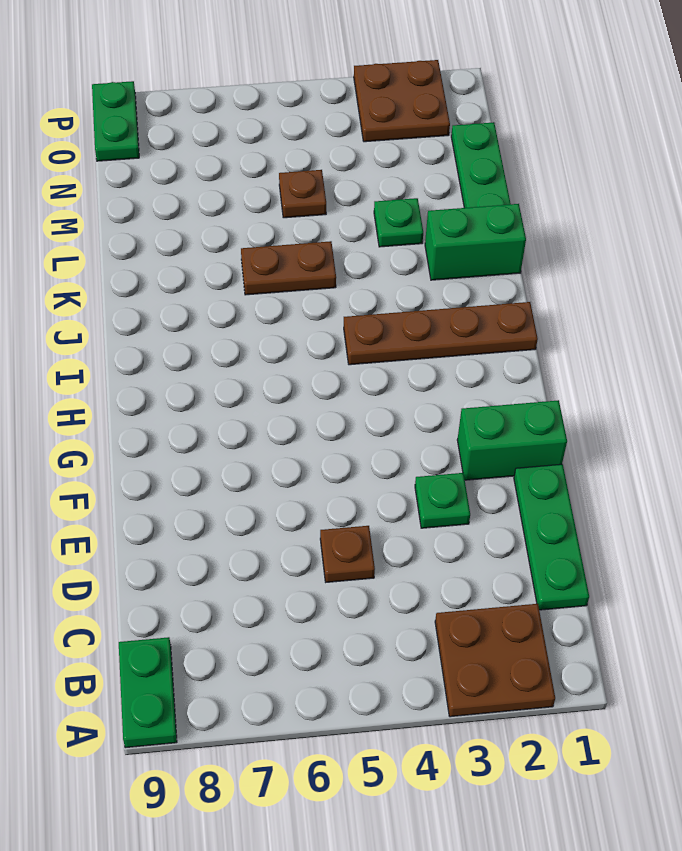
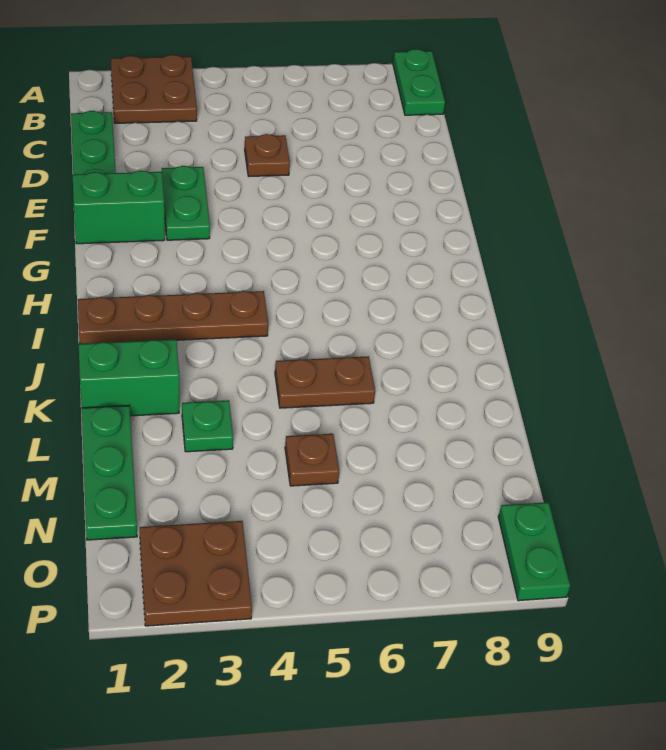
green 1x1 plate [415,473,470,528] -> green 1x2 plate [162,166,210,240]

